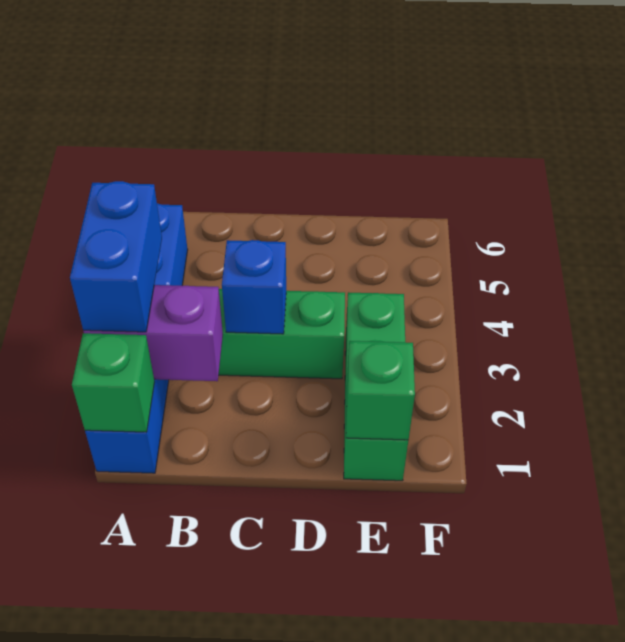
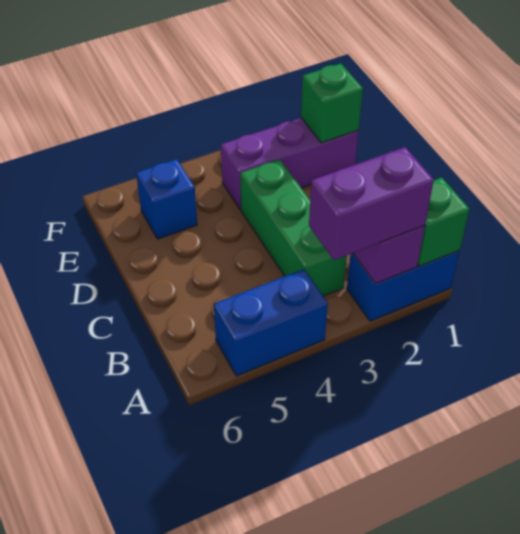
blue 1x2 brick [70,181,162,332] -> purple 1x2 brick [309,147,434,260]
blue 1x1 brick [222,240,286,334] -> blue 1x1 brick moved to [136,159,197,239]
green 1x3 brick [344,292,408,481] -> purple 1x3 brick [221,118,359,210]

